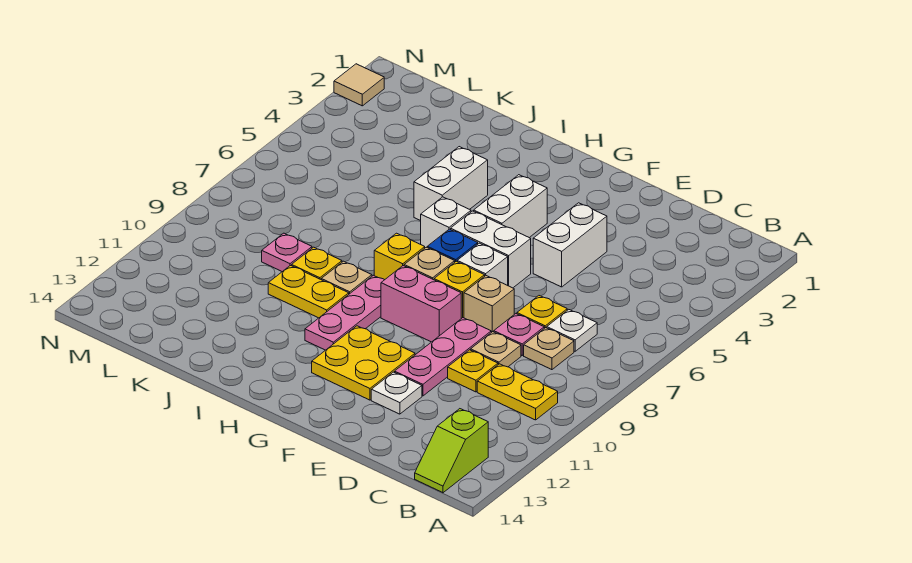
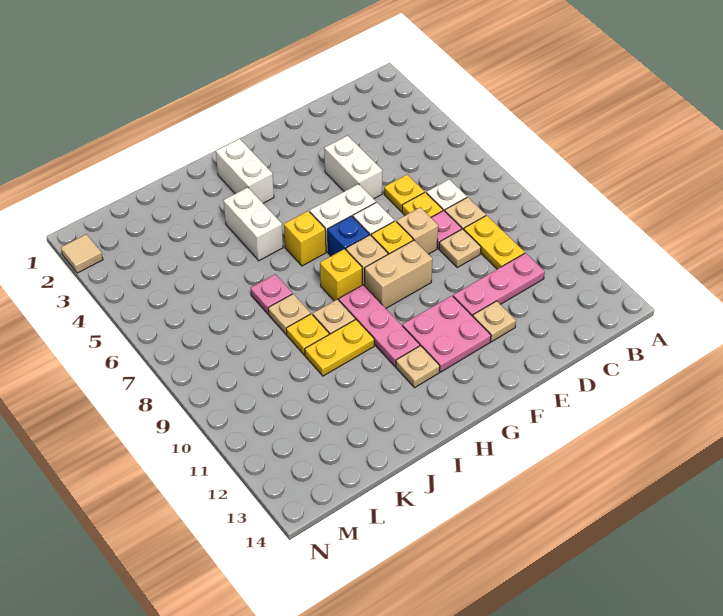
yellow 1x2 plate [477,364,558,420] -> yellow 1x2 plate turned to [464,215,525,269]
lime 1x2 slope [415,409,488,493] -> none
yellow 1x1 plate [448,350,498,392] -> yellow 1x1 plate moved to [384,175,424,211]
pink 1x3 plate [395,318,491,396] -> pink 1x3 plate turned to [453,253,545,316]
white 1x1 plate [371,372,422,414] -> tan 1x1 plate [473,301,516,342]
pink 1x2 brick [381,266,461,342] -> tan 1x2 brick [365,240,433,308]
yellow 2x2 plate [312,326,415,400] -> pink 2x2 plate [402,296,491,372]
white 1x2 brick [474,175,547,238] -> white 1x2 brick moved to [216,139,274,203]
white 1x1 brick [421,197,471,248] -> yellow 1x1 brick [284,211,326,266]
none -> tan 1x1 plate [396,346,440,388]
none -> tan 1x1 plate [268,294,311,334]
pink 1x1 plate [262,233,312,272] -> pink 1x1 plate moved to [251,274,292,314]

